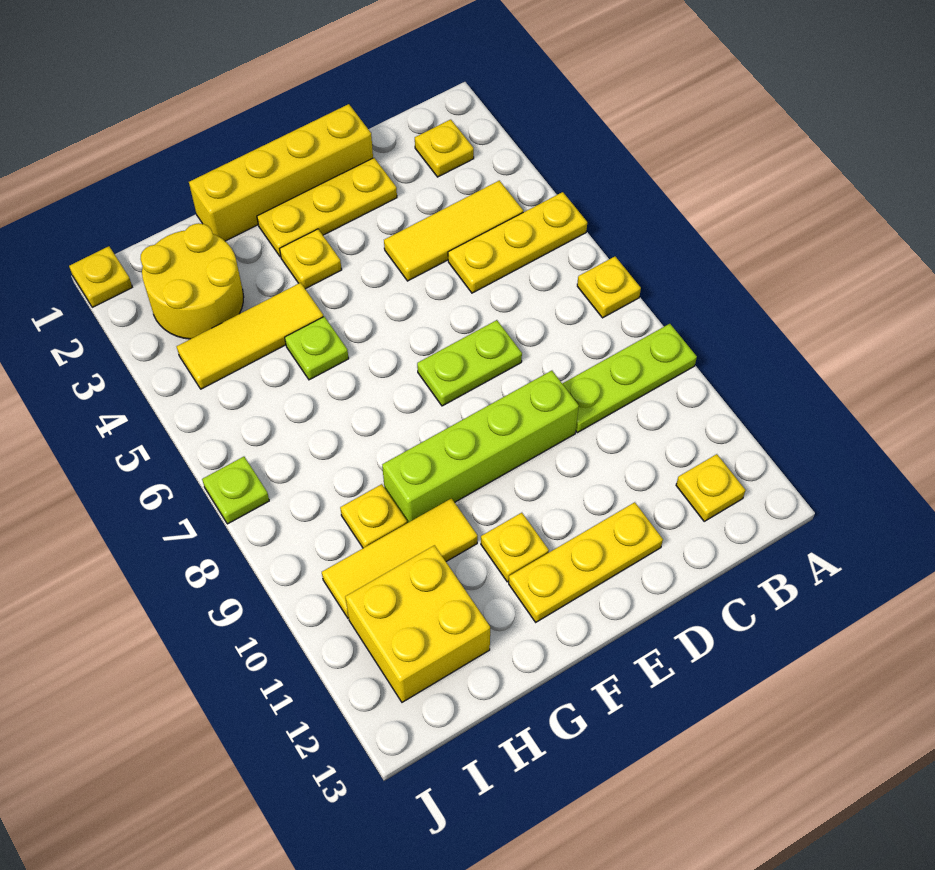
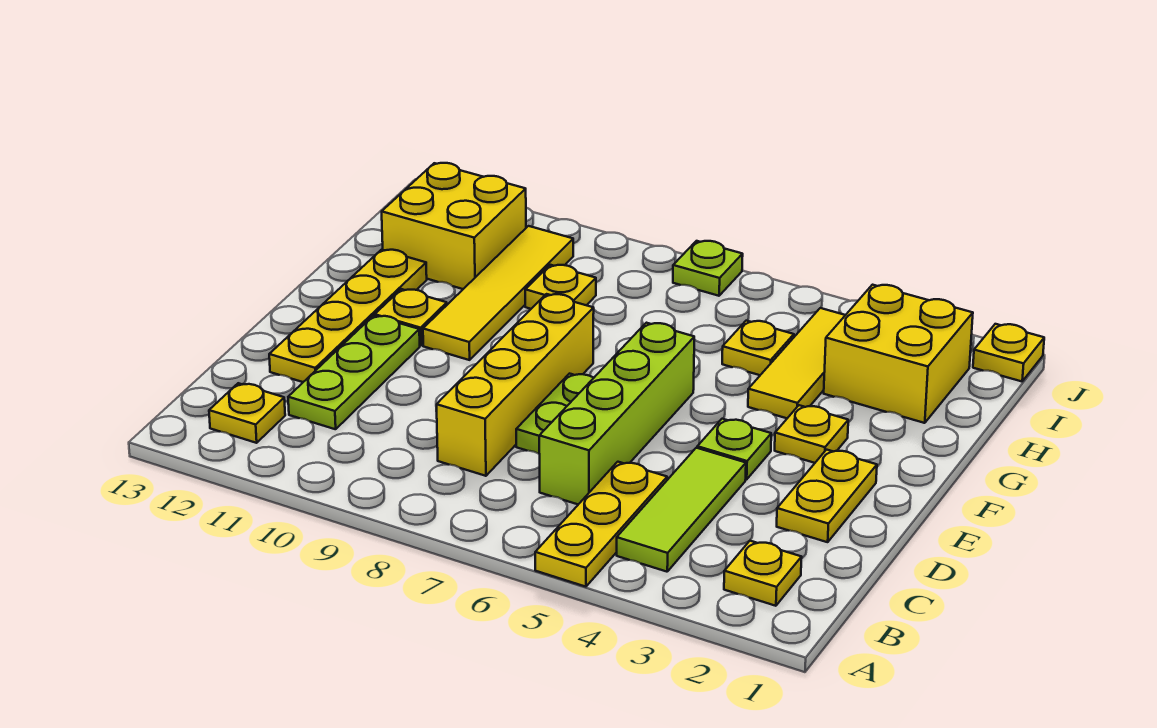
yellow 1x1 plate [577,257,641,318] -> yellow 1x1 plate moved to [722,321,794,375]
lime 1x3 plate [562,324,697,433] -> lime 1x3 plate moved to [288,316,420,429]
yellow 1x3 tile [384,180,523,281] -> lime 1x3 tile [617,448,746,572]
yellow 1x4 brick [189,104,373,241] -> yellow 1x4 brick moved to [437,294,594,476]
yellow 1x3 plate [257,158,397,257] -> yellow 1x2 plate [777,450,877,542]
lime 1x4 brick [382,371,579,523] -> lime 1x4 brick moved to [539,323,694,504]
yellow 1x3 plate [509,502,663,622] -> yellow 1x4 plate [269,250,427,382]
lime 1x1 plate [285,317,349,380] -> lime 1x1 plate moved to [697,419,771,480]
yellow 1x3 tile [322,498,478,618] -> yellow 1x4 tile [423,226,573,360]
yellow 2x2 round brick [141,223,244,339] -> yellow 2x2 brick [824,285,973,423]

